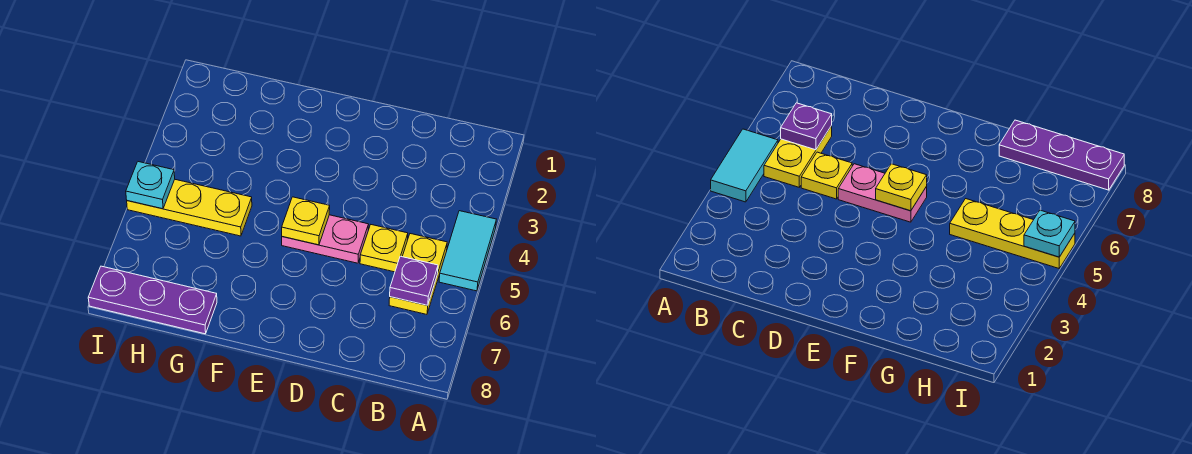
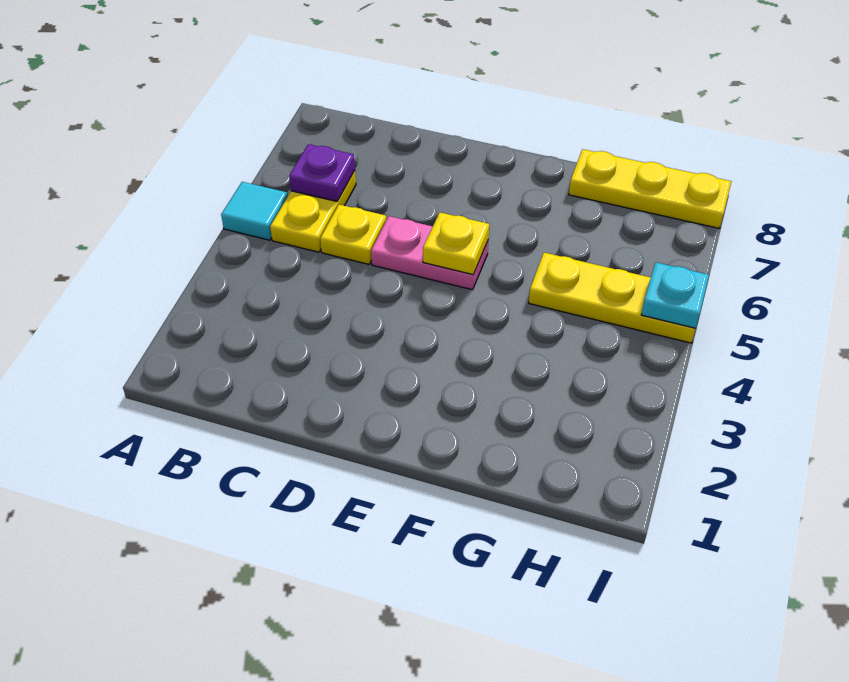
cyan 1x2 tile [439,211,496,291] -> cyan 1x1 tile [221,182,288,240]
purple 1x3 plate [88,266,217,334] -> yellow 1x3 plate [569,149,732,228]

